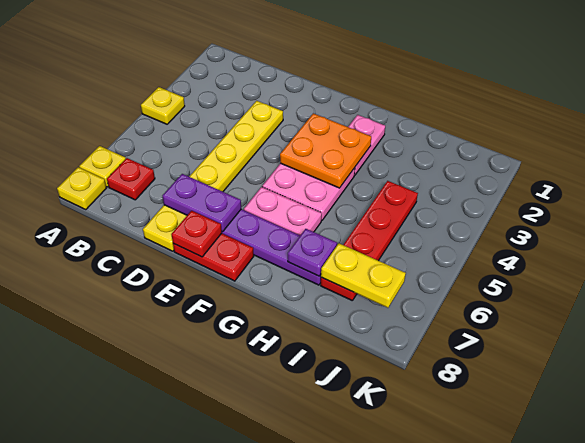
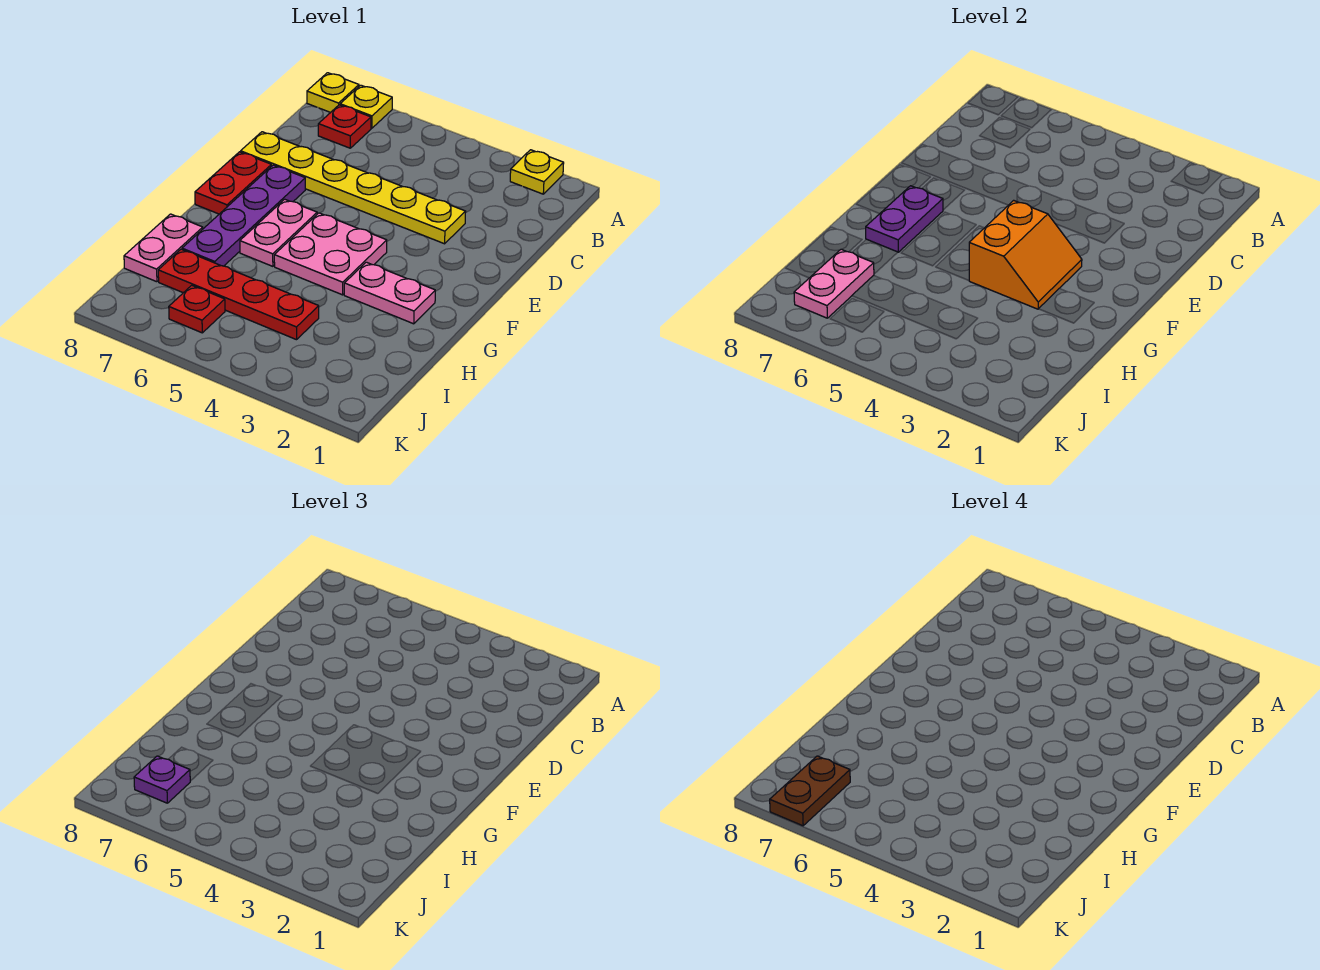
yellow 1x1 plate [141,87,185,124] -> yellow 1x1 plate moved to [510,150,564,194]
purple 1x2 plate [163,174,241,232] -> purple 1x2 plate moved to [866,186,943,252]
red 1x1 plate [171,211,222,257] -> red 1x1 plate moved to [169,285,225,333]
orange 2x2 plate [280,113,371,188] -> orange 2x2 slope [969,200,1082,309]
purple 1x1 plate [288,229,337,276] -> purple 1x1 plate moved to [134,756,190,803]
none -> pink 1x2 plate [124,214,203,282]
yellow 1x2 plate [321,243,406,308] -> pink 1x2 plate [794,249,874,318]
none -> brown 1x2 plate [770,756,850,826]

